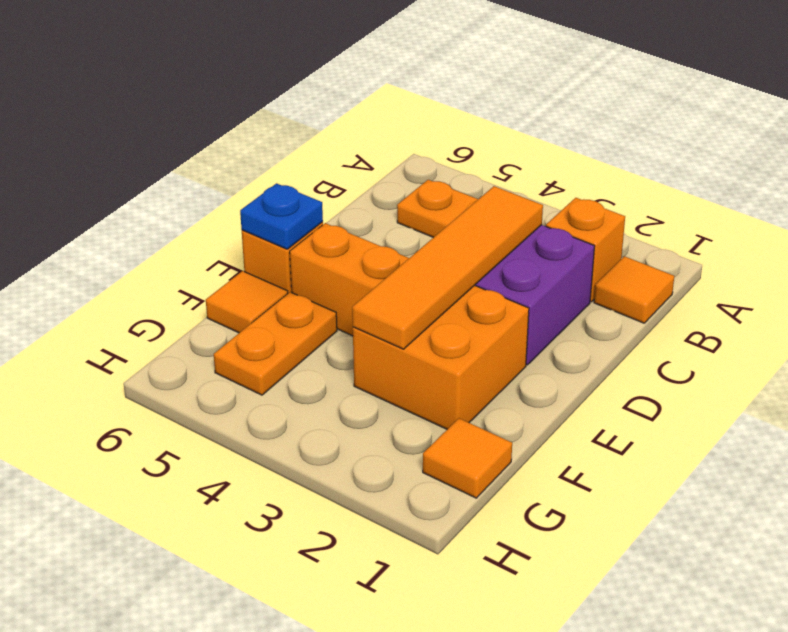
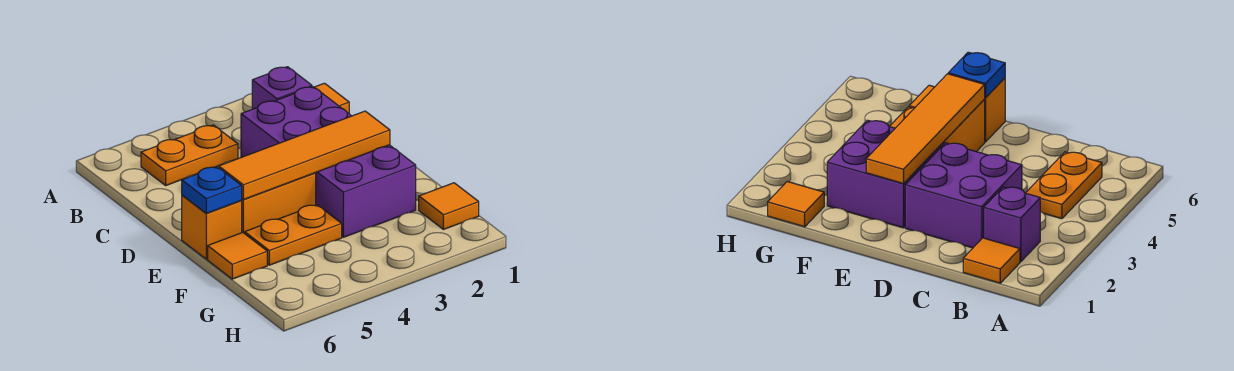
orange 1x1 brick [546,198,625,302] -> purple 1x1 brick [252,67,312,109]
orange 1x4 tile [352,186,543,349] -> orange 1x4 tile turned to [219,111,390,200]
orange 2x2 brick [353,285,529,429] -> purple 2x2 brick [316,145,416,237]
orange 1x2 plate [214,292,337,395] -> orange 1x2 plate turned to [245,205,342,265]

